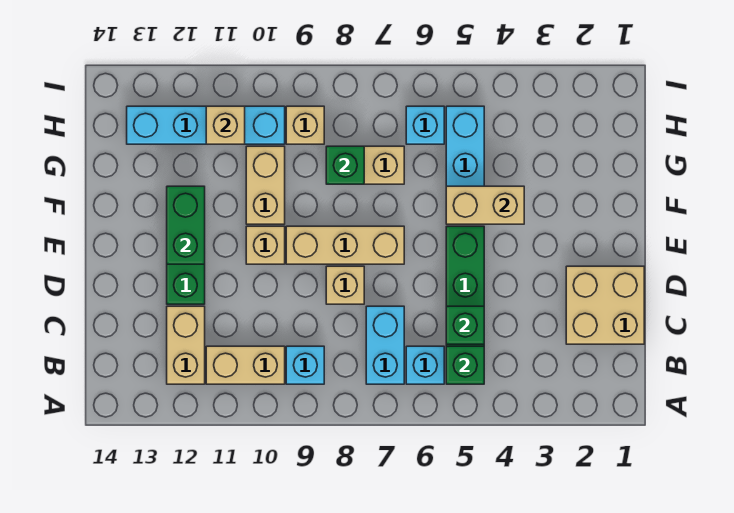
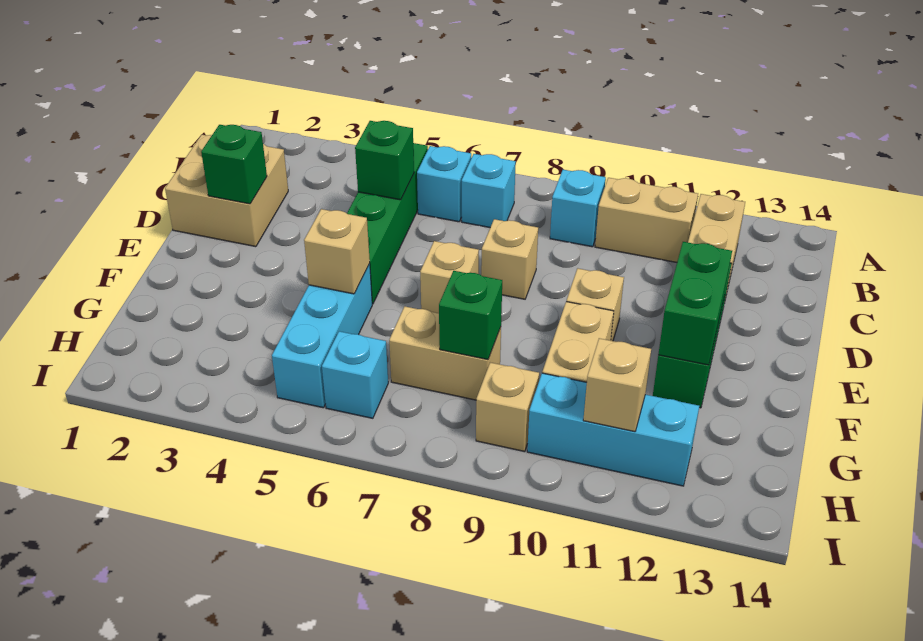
green 1x1 brick [446,346,484,384] -> green 1x1 brick moved to [201,125,267,204]
cyan 1x2 brick [366,306,404,384] -> cyan 1x1 brick [462,154,516,227]
tan 1x3 brick [286,226,404,264] -> tan 1x1 brick [420,241,479,313]
tan 1x2 brick [446,186,524,224] -> tan 1x1 brick [304,209,370,294]
cyan 1x4 brick [127,106,285,144] -> cyan 1x3 brick [527,373,699,486]

